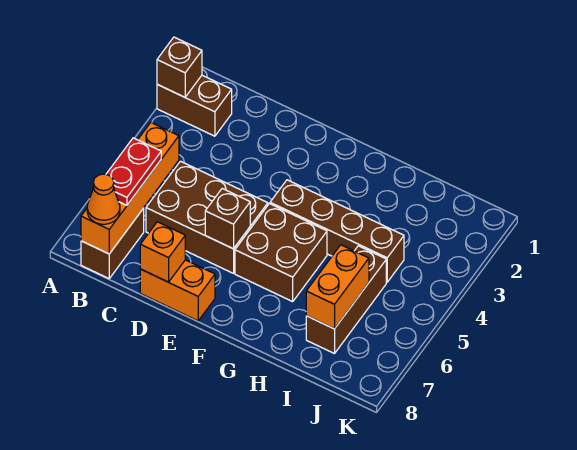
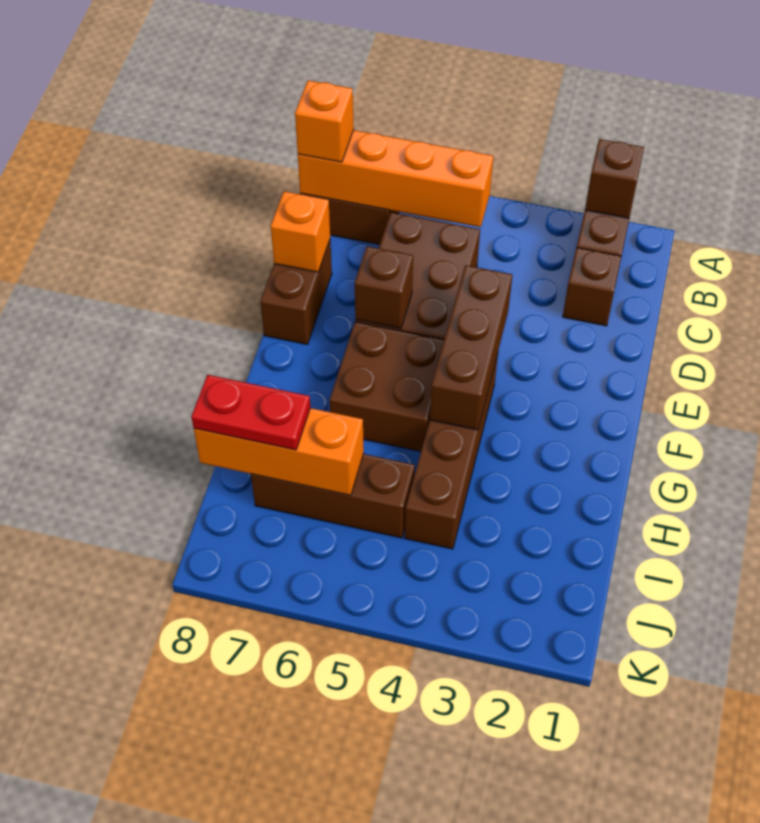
red 1x2 plate [106,138,161,205] -> red 1x2 plate moved to [191,375,310,450]
orange 1x1 cone [87,174,120,224] -> orange 1x1 brick [295,80,354,162]
none -> brown 1x1 brick [563,248,621,326]
orange 1x2 brick [140,260,215,321] -> brown 1x2 brick [260,240,332,345]
none -> brown 1x3 brick [430,265,512,430]
orange 1x2 brick [306,245,369,329] -> orange 1x3 brick [194,408,364,495]

